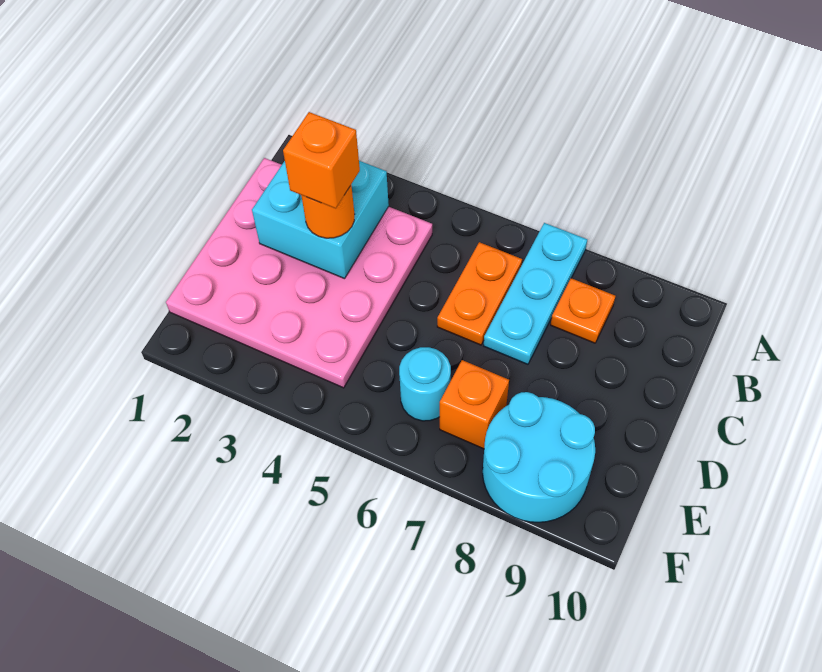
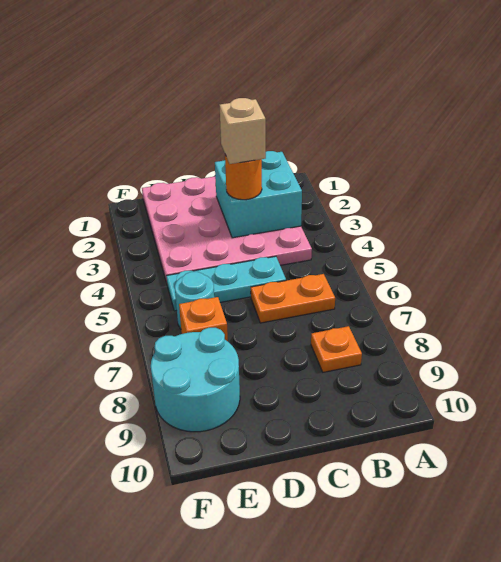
cyan 1x3 plate [484,223,587,364] -> cyan 1x3 plate moved to [166,256,286,311]
orange 1x1 brick [283,112,360,208] -> tan 1x1 brick [219,98,266,164]

